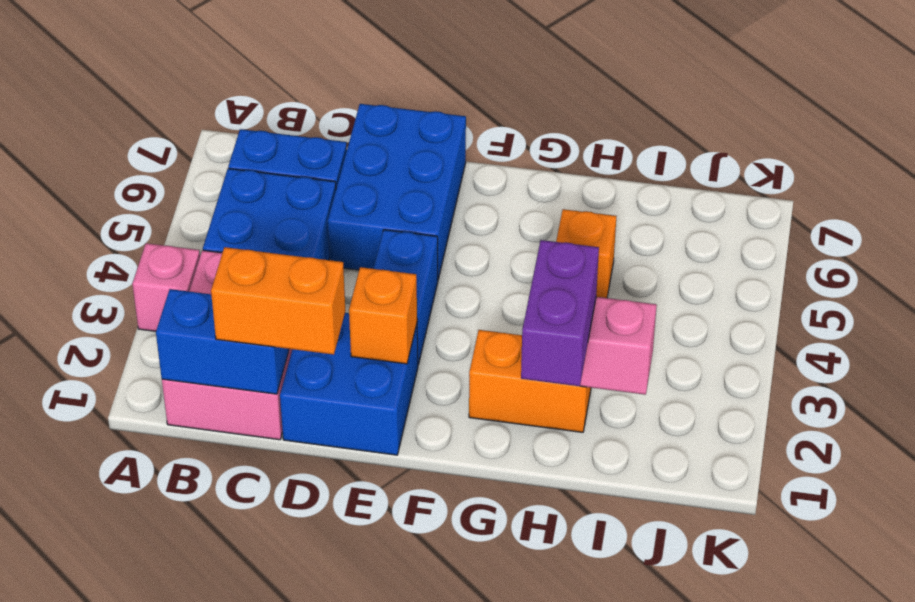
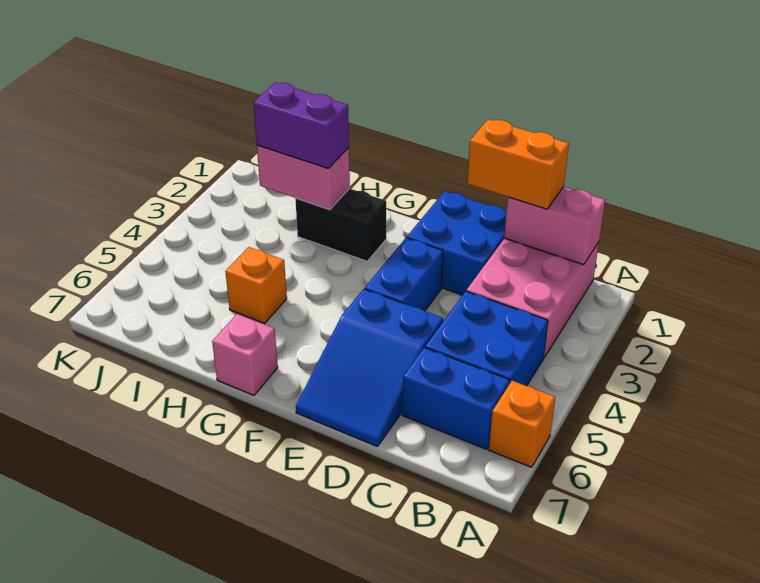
pink 1x1 brick [132,243,200,331] -> pink 1x1 brick moved to [212,314,278,395]
blue 1x2 brick [156,289,289,394] -> pink 1x2 brick [504,187,605,265]
blue 2x3 brick [328,104,466,279] -> blue 2x3 slope [296,289,443,447]
orange 1x1 brick [349,267,417,364] -> orange 1x1 brick moved to [489,381,555,467]
orange 1x2 brick [469,330,591,432] -> black 1x2 brick [295,188,386,261]
purple 1x2 brick [521,240,599,386] -> purple 1x2 brick turned to [253,82,349,169]

